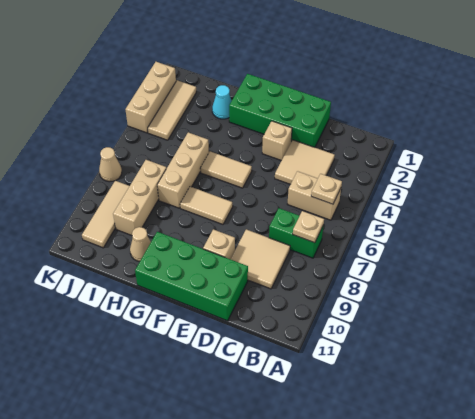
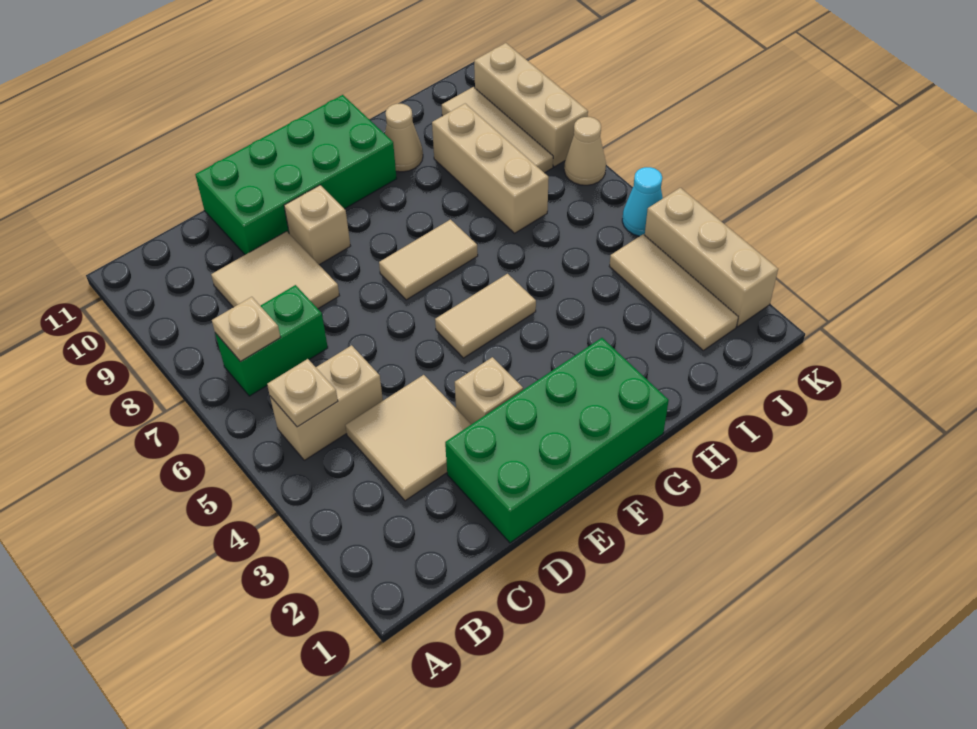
cyan 1x1 cone [212,85,232,119] -> cyan 1x1 cone moved to [622,167,663,236]
tan 1x3 brick [157,132,209,208] -> tan 1x3 brick moved to [474,43,588,167]

